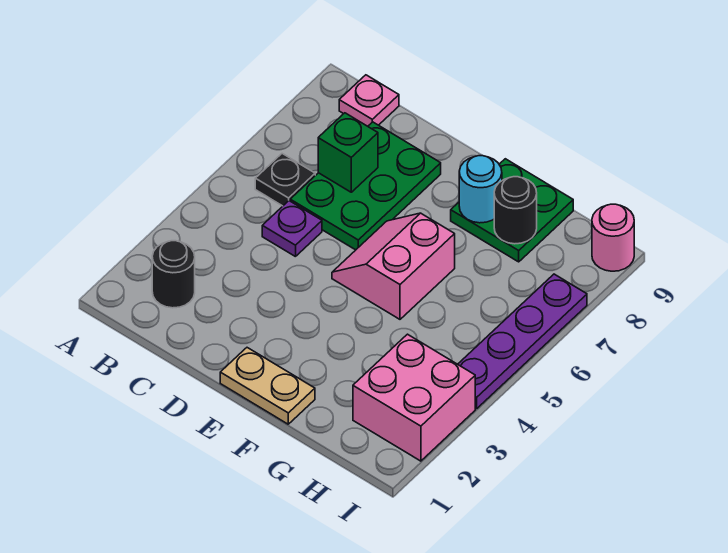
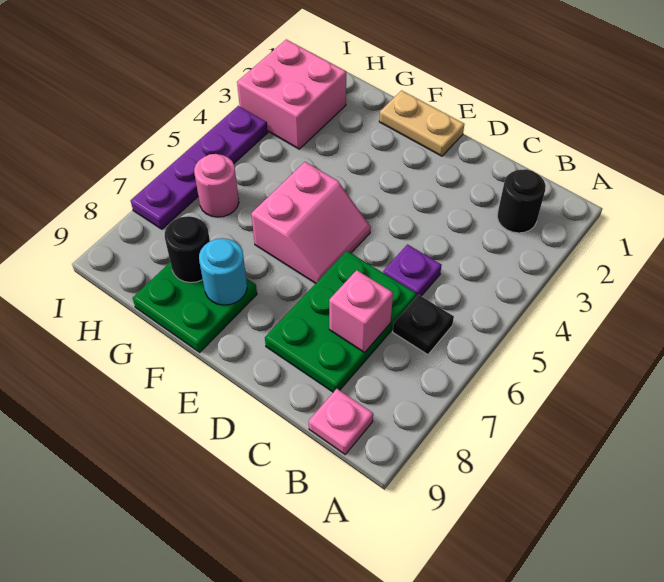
green 1x1 brick [318,113,378,192] -> pink 1x1 brick [329,270,393,353]
pink 1x1 round brick [592,204,634,271] -> pink 1x1 round brick moved to [194,154,239,217]

